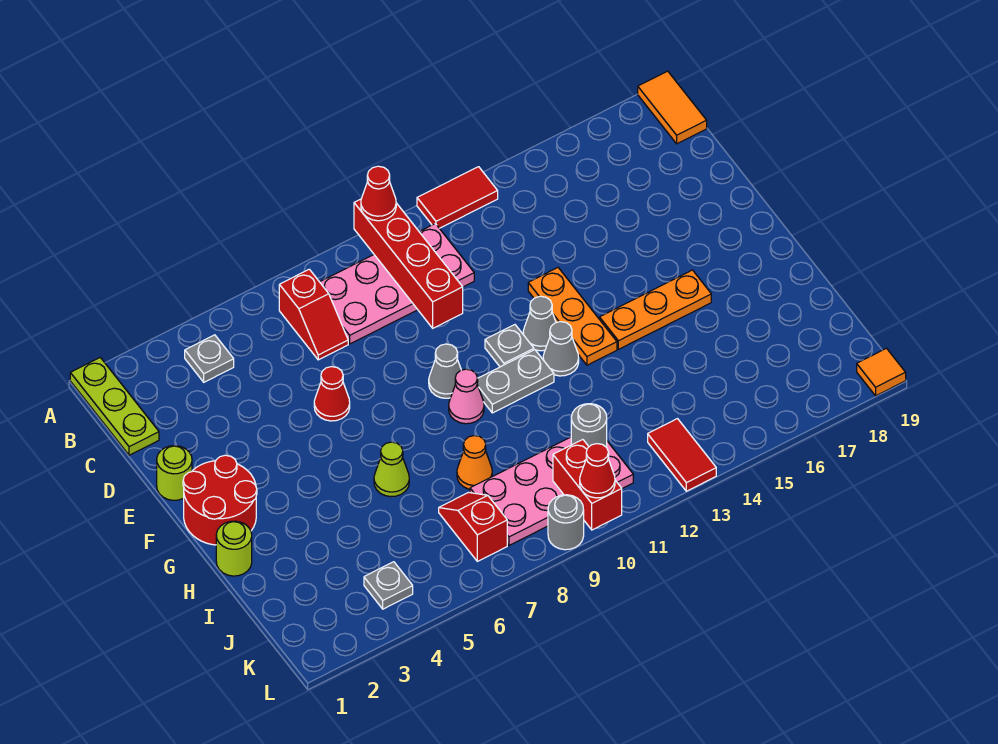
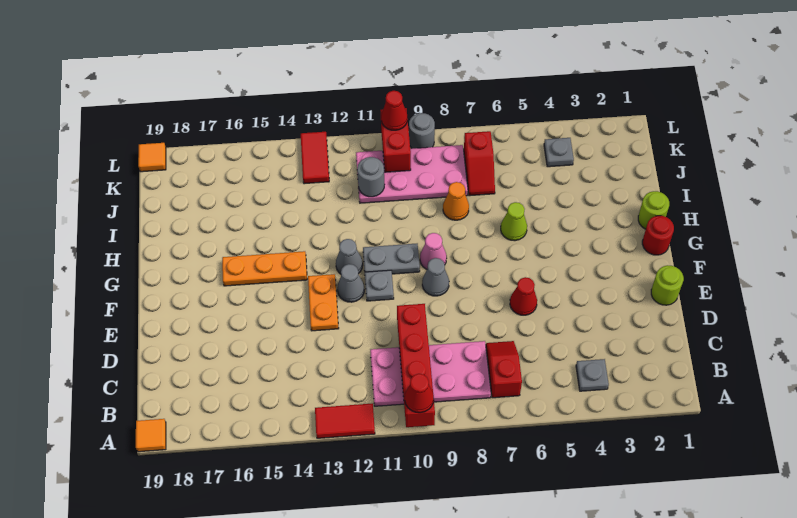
lime 1x3 plate [70,358,159,455] -> none
orange 1x2 tile [638,71,707,144] -> orange 1x1 tile [136,419,166,452]
orange 1x3 plate [528,268,617,365] -> orange 1x2 plate [308,274,339,331]
red 2x2 round brick [183,455,257,545] -> red 1x1 round brick [642,216,674,255]

